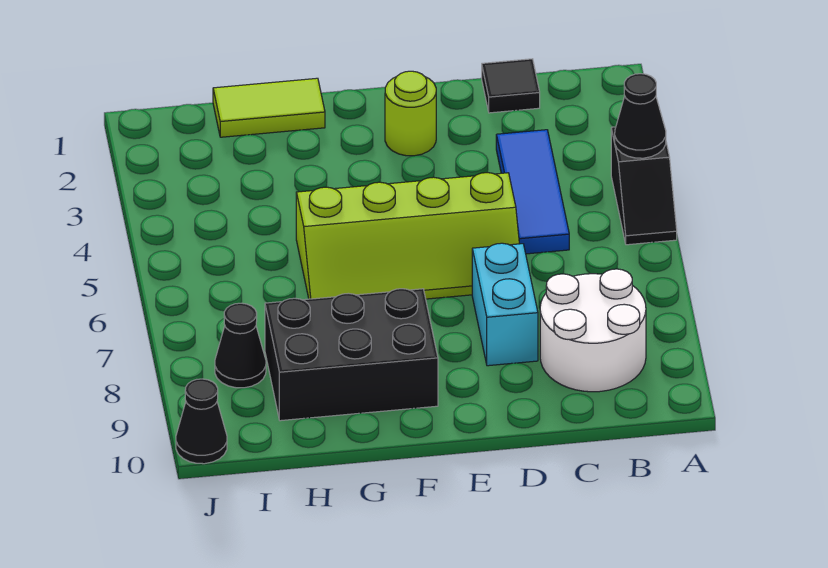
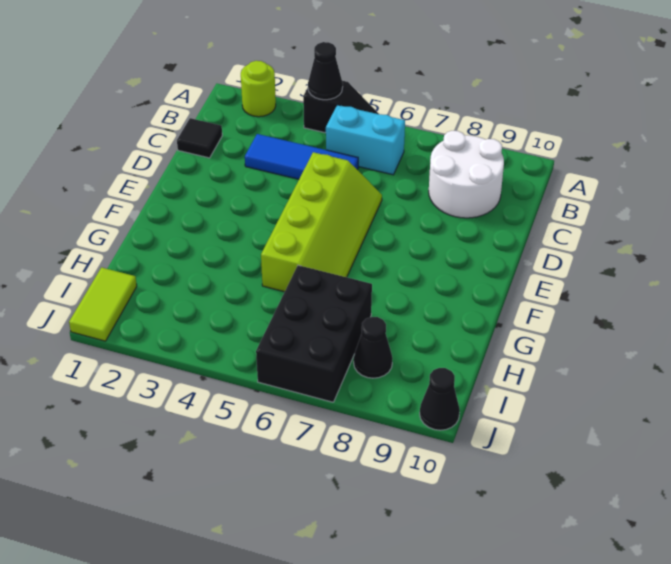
cyan 1x2 brick [472,243,538,366] -> cyan 1x2 brick moved to [326,105,405,175]
lime 1x1 round brick [385,71,436,156] -> lime 1x1 round brick moved to [241,61,276,117]
black 2x3 brick [265,289,438,421] -> black 2x3 brick moved to [256,265,372,402]
lime 1x2 tile [213,78,325,137] -> lime 1x2 tile moved to [69,267,137,341]

